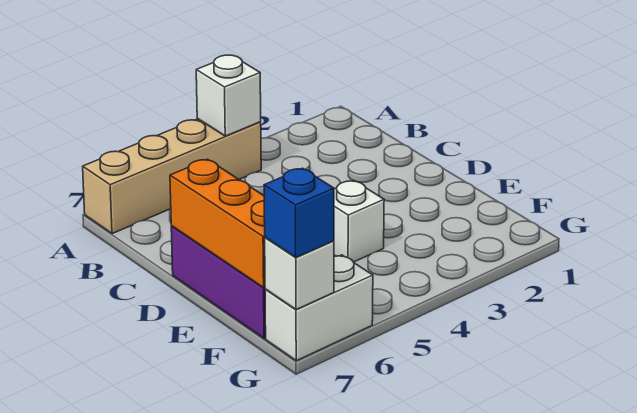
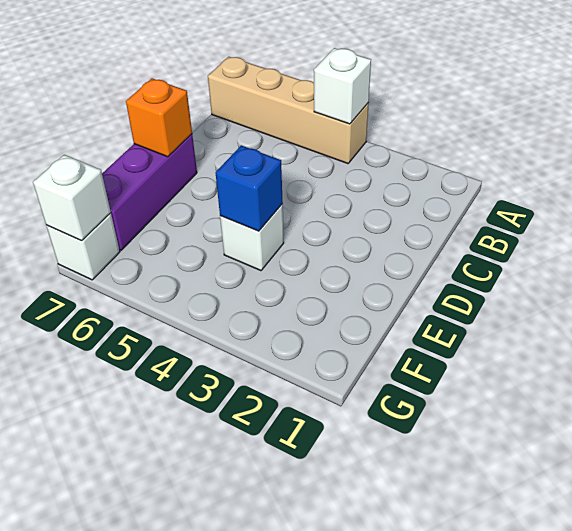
orange 1x3 brick [170,159,265,288] -> orange 1x1 brick [126,78,192,157]
white 1x2 brick [265,255,373,361] -> white 1x1 brick [46,213,120,280]
blue 1x1 brick [264,168,334,257] -> blue 1x1 brick moved to [215,145,283,231]

